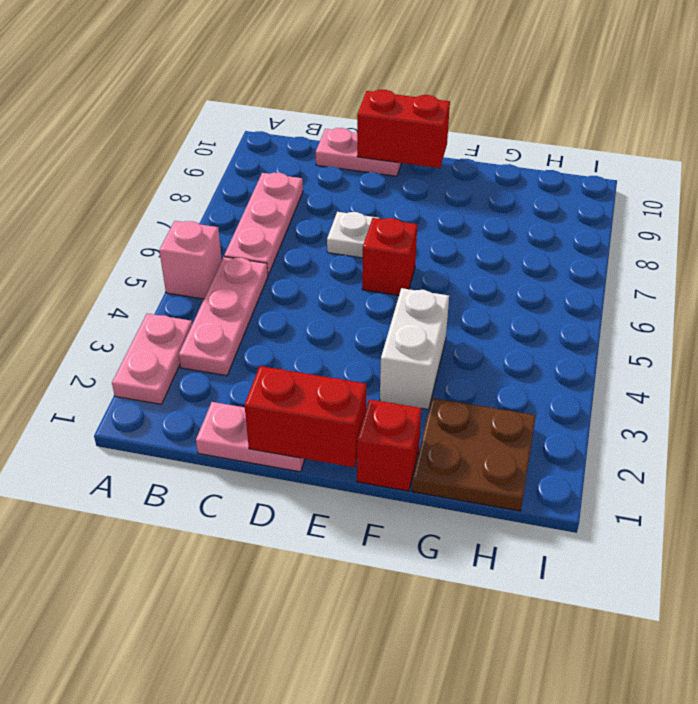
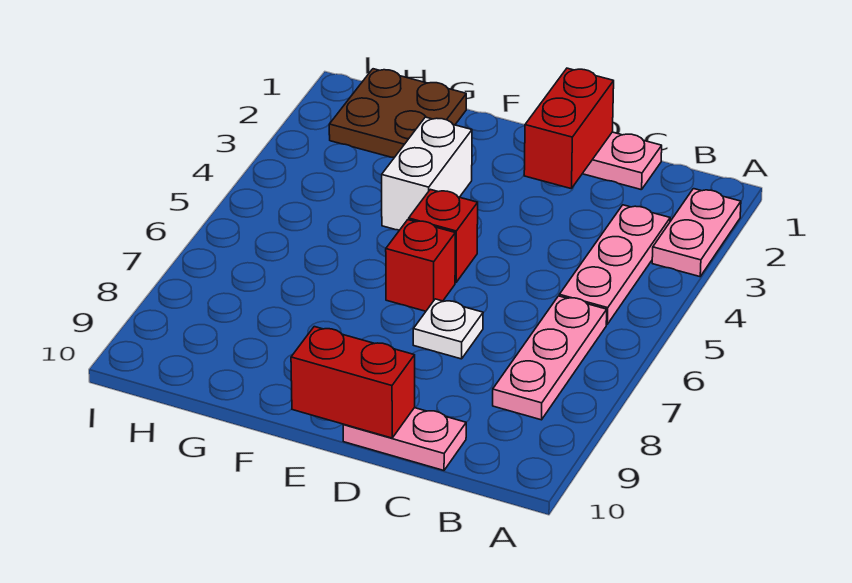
pink 1x1 brick [159,221,222,299] -> none
red 1x2 brick [245,366,366,467] -> red 1x2 brick turned to [524,68,614,189]
red 1x1 brick [357,399,421,491] -> red 1x1 brick moved to [409,189,478,283]

